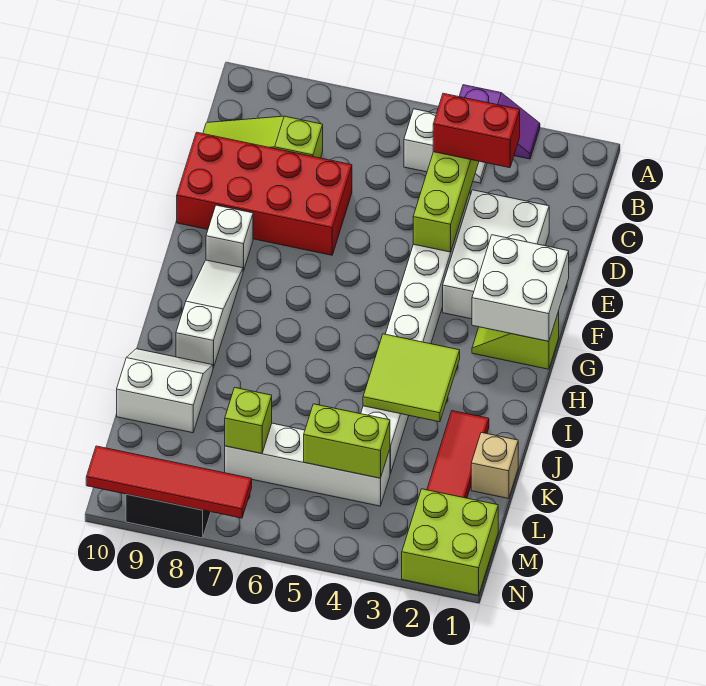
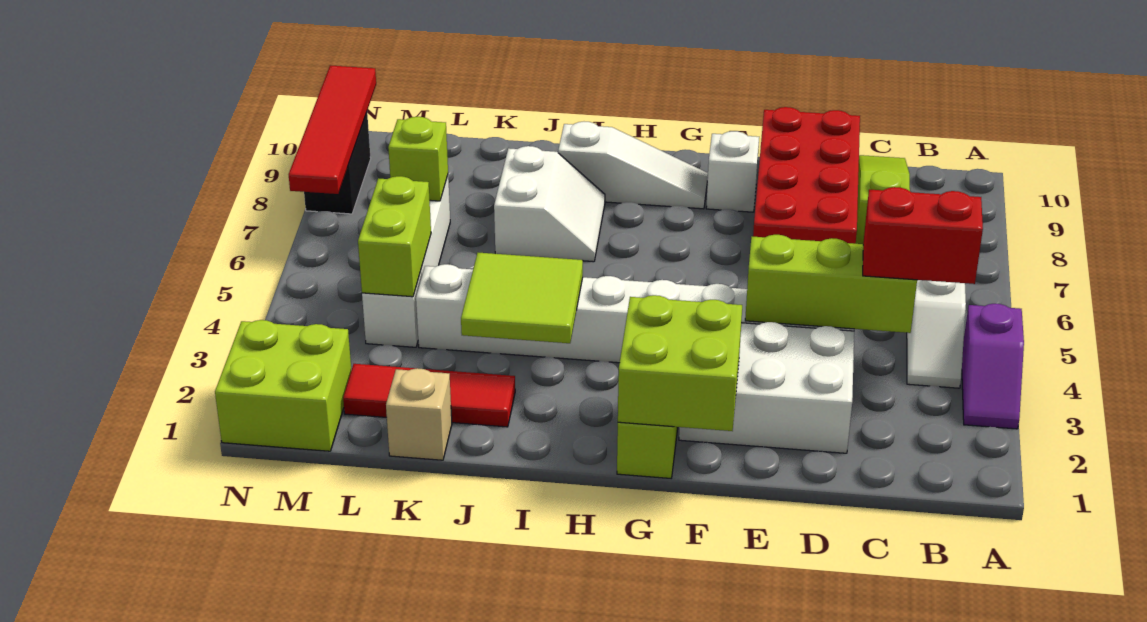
red 1x2 brick [433,93,520,168] -> red 1x2 brick turned to [863,187,983,284]
white 2x2 brick [472,235,569,341] -> lime 2x2 brick [618,295,742,431]
white 2x2 slope [117,349,213,433] -> white 2x2 slope moved to [494,146,605,262]

